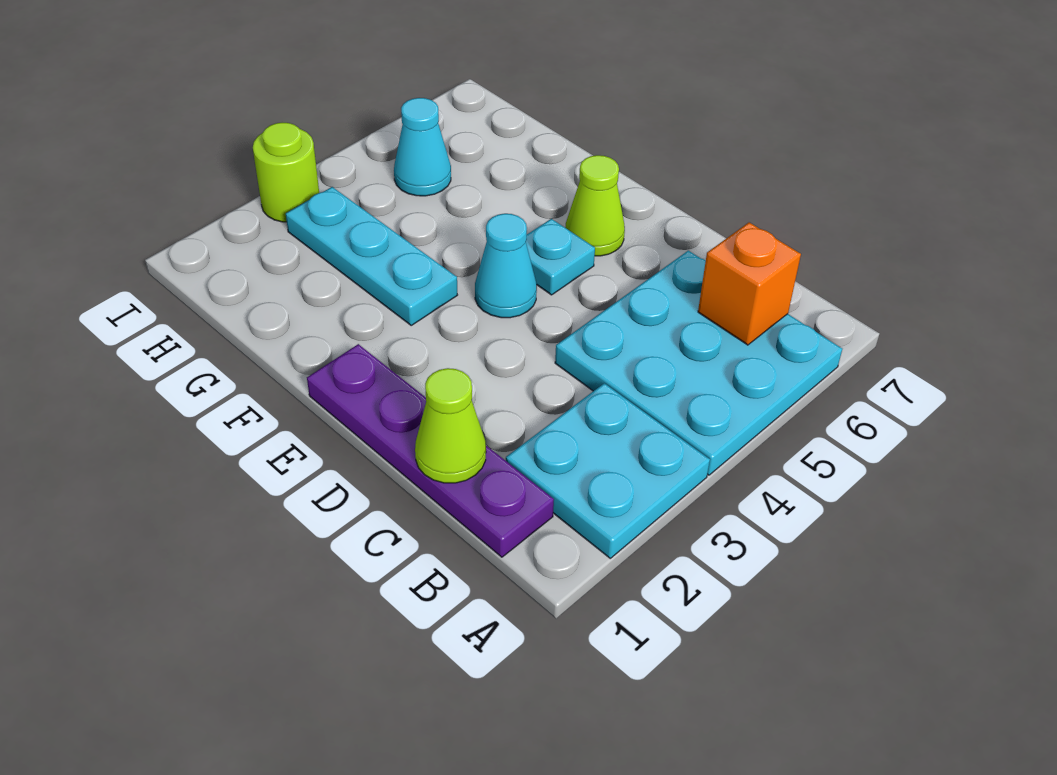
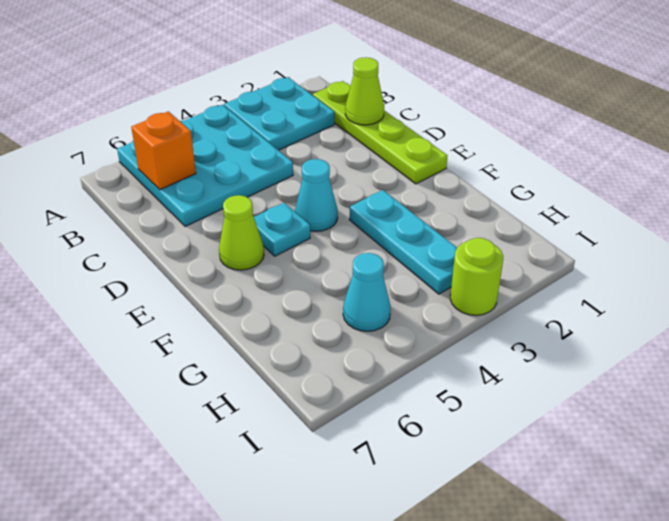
purple 1x4 plate [307,344,554,557] -> lime 1x4 plate [313,81,447,184]

